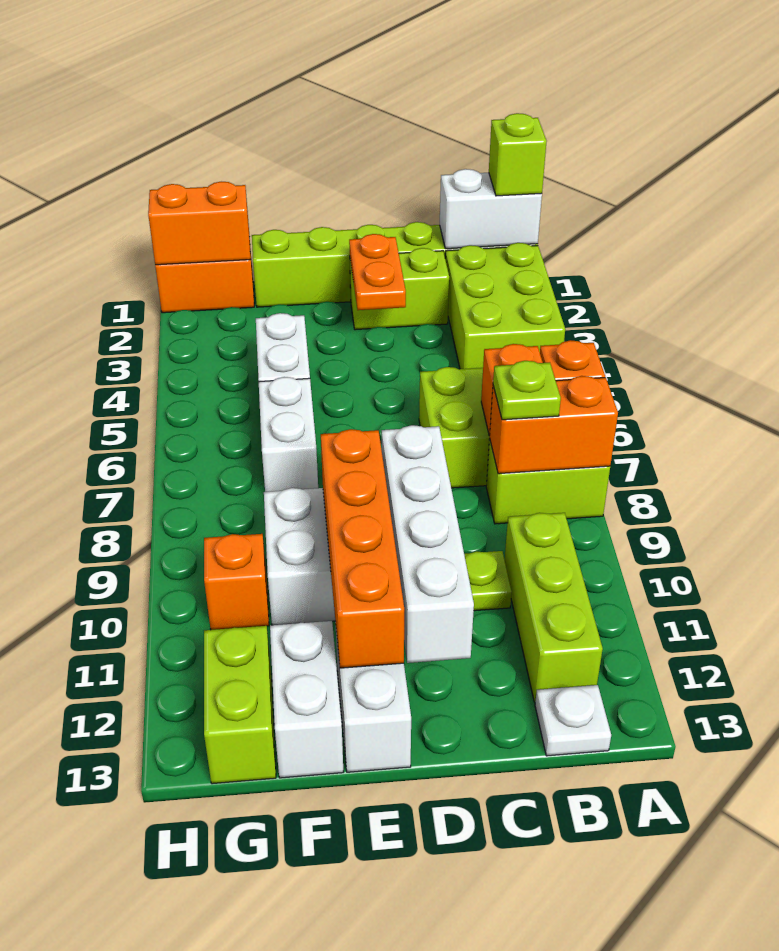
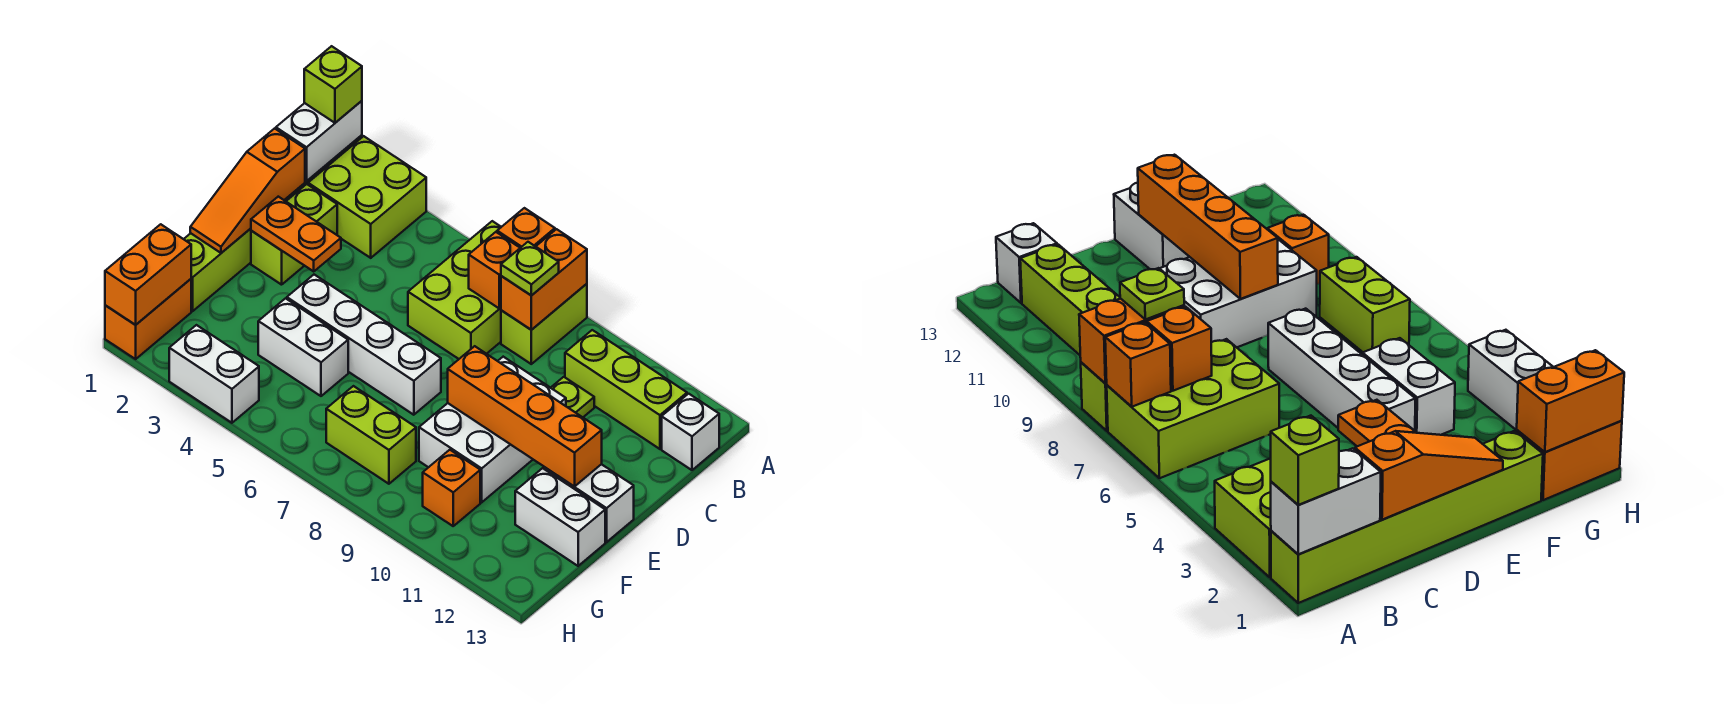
lime 2x3 brick [445,243,565,369] -> lime 2x2 brick [308,136,426,258]
white 1x1 plate [535,685,611,756] -> white 1x1 brick [662,394,719,470]
none -> orange 1x3 slope [190,129,305,253]
white 1x4 brick [382,425,474,663] -> white 1x4 brick moved to [287,275,441,415]
white 1x2 brick [259,377,318,492] -> white 1x2 brick moved to [169,325,259,423]
lime 1x2 brick [204,626,276,784] -> lime 1x2 brick moved to [326,386,416,484]

